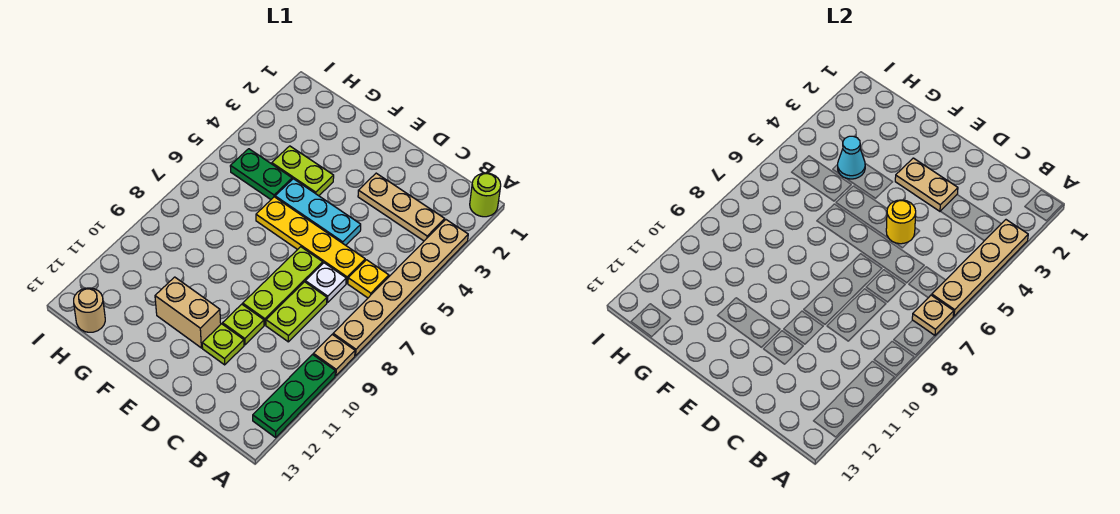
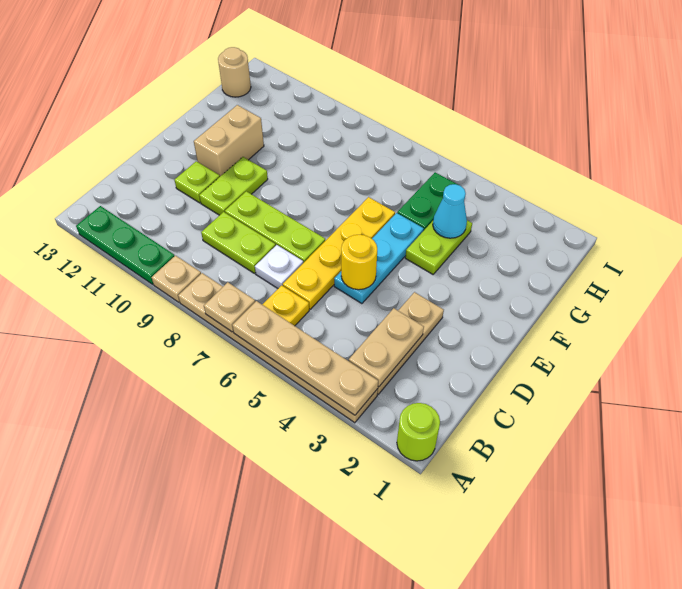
tan 1x2 plate [895,158,958,211] -> tan 1x2 plate moved to [349,308,424,387]
lime 1x1 plate [223,304,264,345] -> lime 1x2 plate [199,157,268,215]

